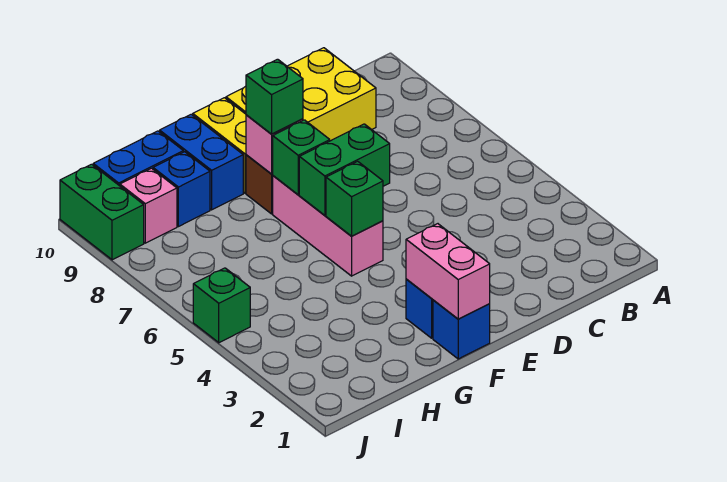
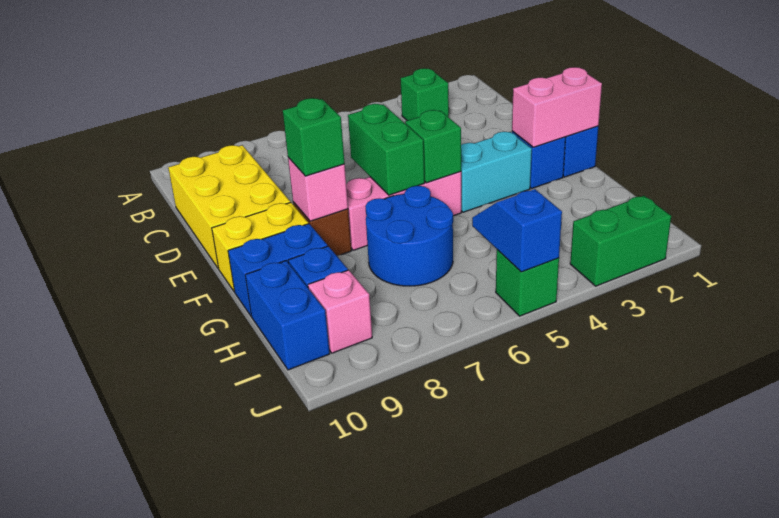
none -> cyan 1x2 brick [461,132,532,212]
green 1x1 brick [273,120,330,195] -> green 1x1 brick moved to [401,68,449,121]
none -> blue 2x2 round brick [365,186,453,286]
none -> blue 1x2 slope [472,189,562,272]
green 1x2 brick [60,164,144,260] -> green 1x2 brick moved to [570,196,671,286]

